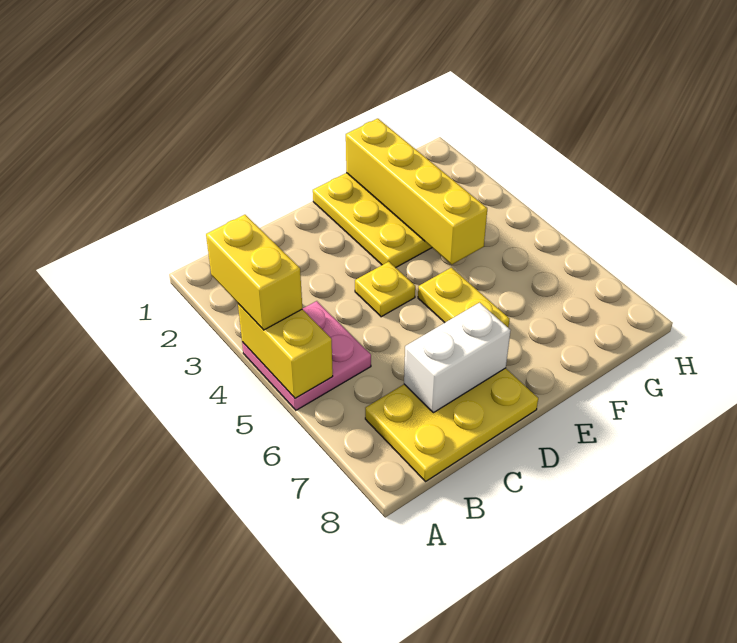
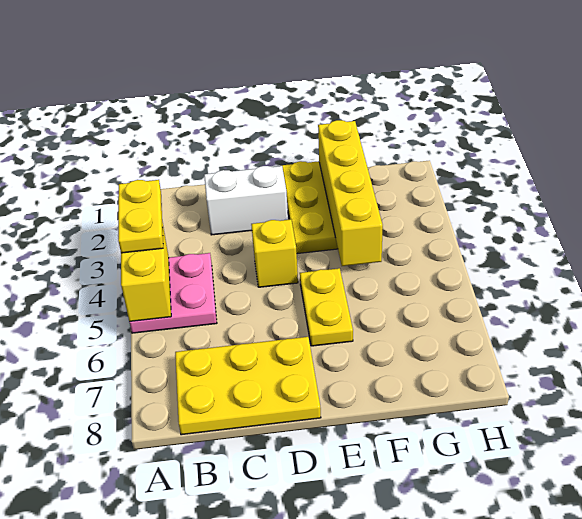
yellow 1x2 brick [206,215,302,330] -> yellow 1x2 plate [118,180,163,253]
white 1x2 brick [404,303,511,413] -> white 1x2 brick moved to [204,166,288,235]
yellow 1x1 plate [355,262,415,317] -> yellow 1x1 brick [251,219,298,287]

